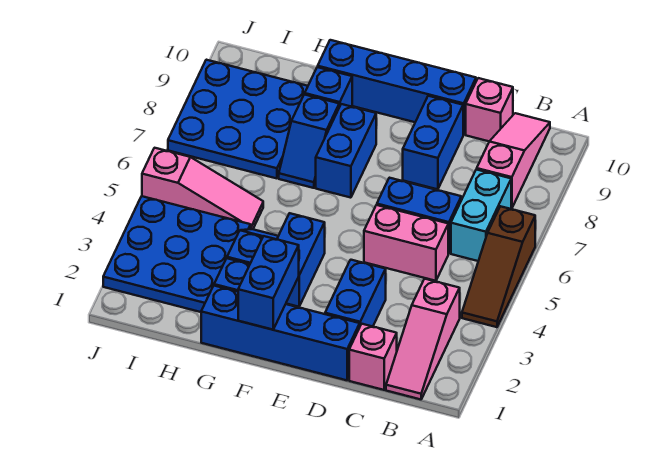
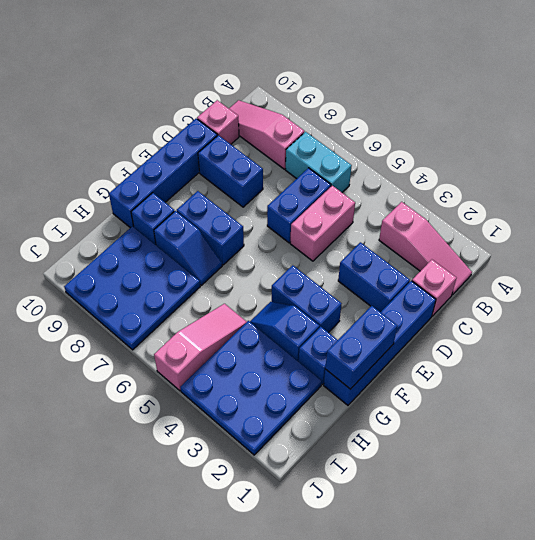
brown 1x3 slope [462,206,535,327] -> none
blue 1x2 brick [238,236,299,330] -> blue 1x2 brick turned to [325,306,397,389]

